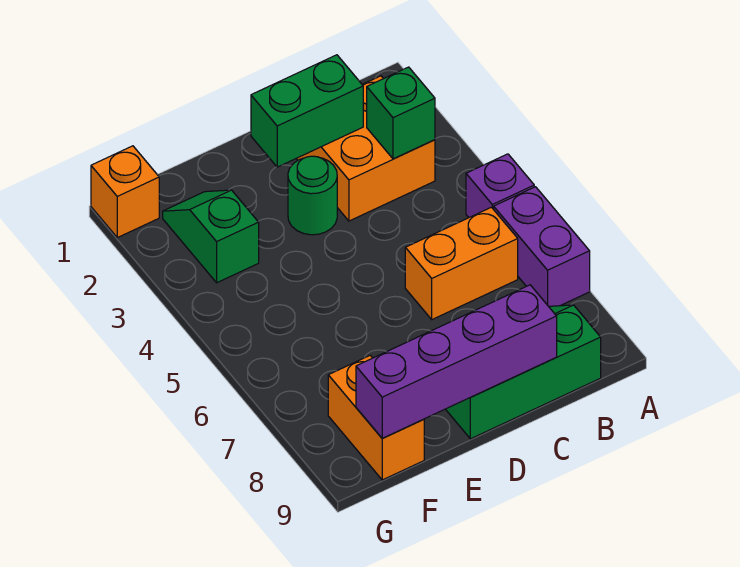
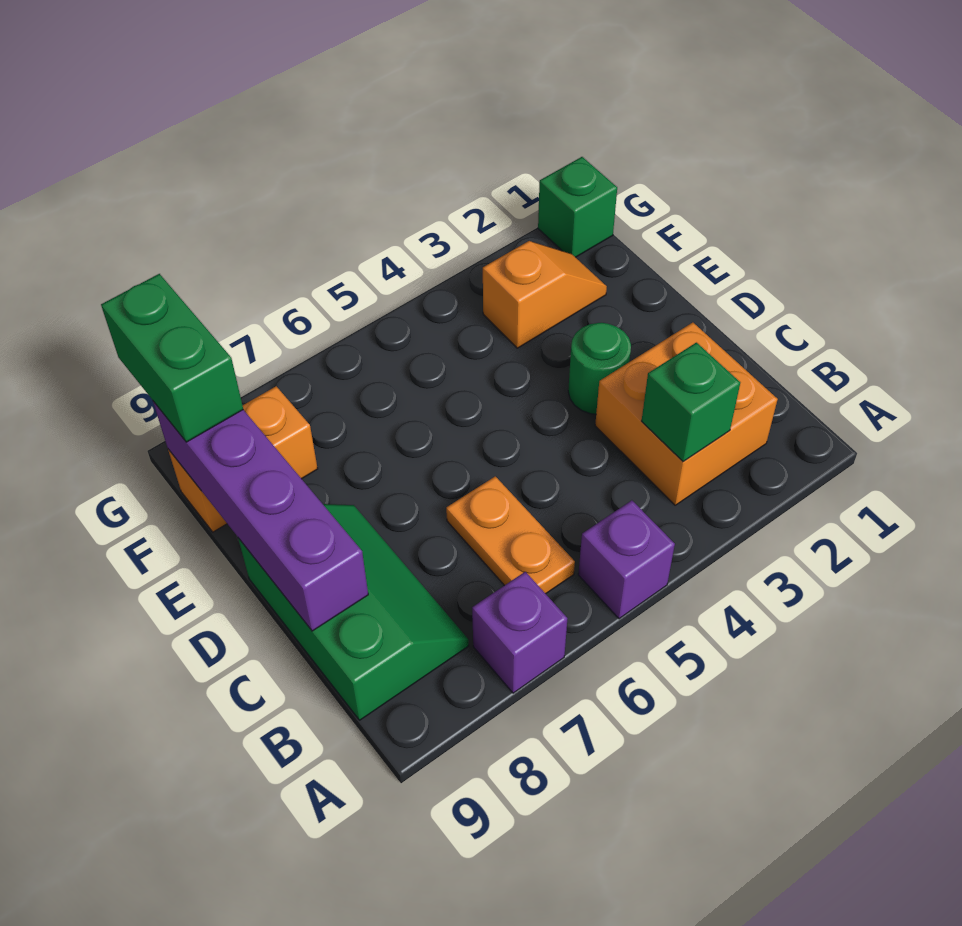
purple 1x2 brick [494,187,590,306] -> purple 1x1 brick [472,572,567,693]
orange 1x2 brick [405,207,518,319] -> orange 1x2 plate [446,476,575,594]
green 1x2 brick [251,55,363,167] -> green 1x2 brick moved to [101,274,243,442]
green 1x2 slope [163,190,259,283] -> orange 1x2 slope [483,241,607,348]
orange 1x1 brick [91,146,159,238] -> green 1x1 brick [538,157,617,257]

